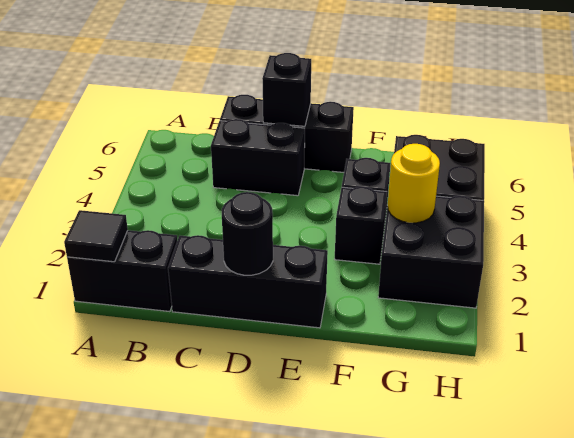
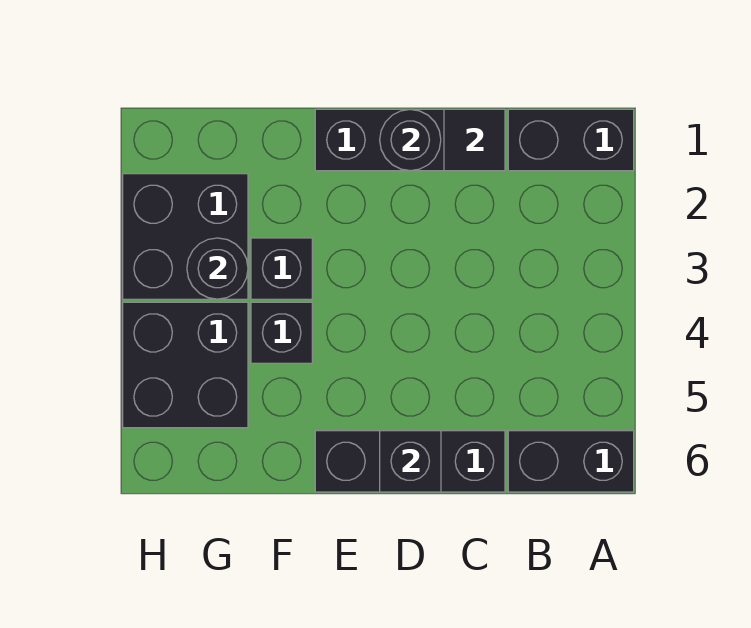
black 1x1 tile [64,210,128,262] -> black 1x1 tile moved to [444,109,505,171]
black 1x2 brick [211,119,305,196] -> black 1x2 brick moved to [508,431,634,492]
yellow 1x1 round brick [388,144,440,223] -> black 1x1 round brick [187,238,248,299]

